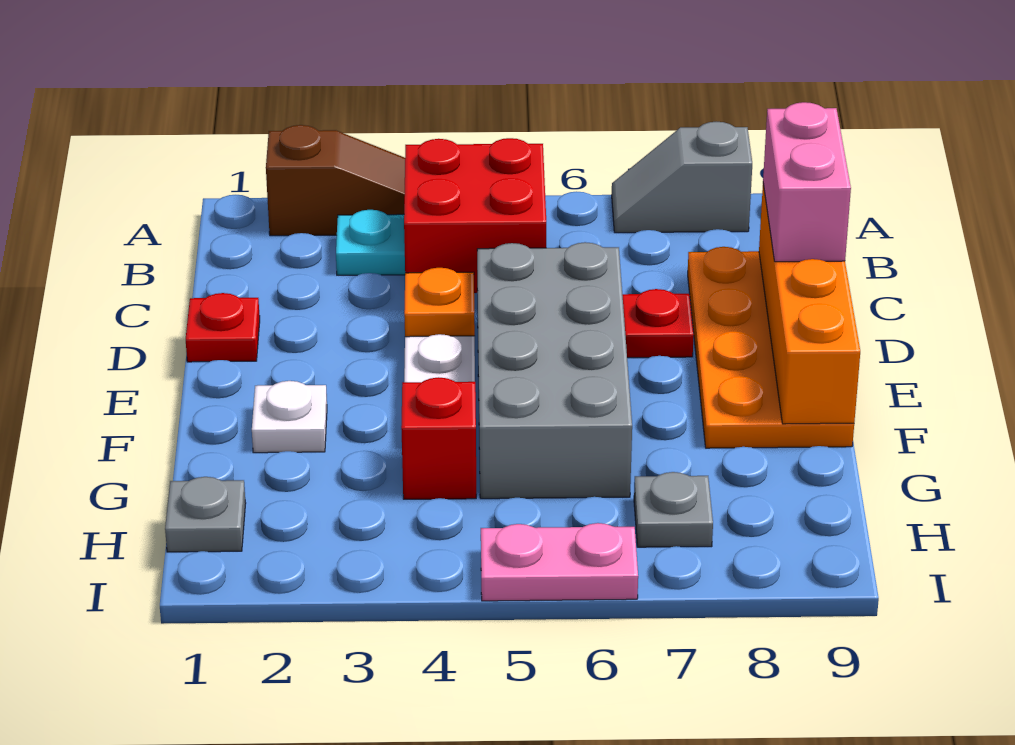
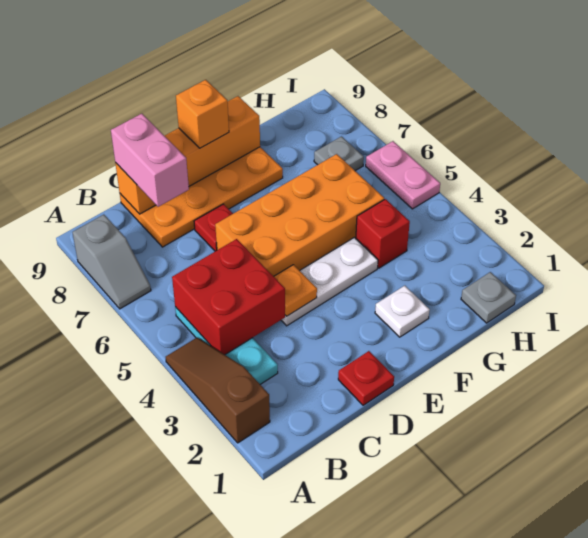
pink 1x2 brick [763,102,851,262] -> pink 1x2 brick turned to [111,114,189,207]
grey 2x4 brick [477,242,632,499] -> orange 2x4 brick [215,154,384,276]
none -> orange 1x1 brick [176,80,229,148]

